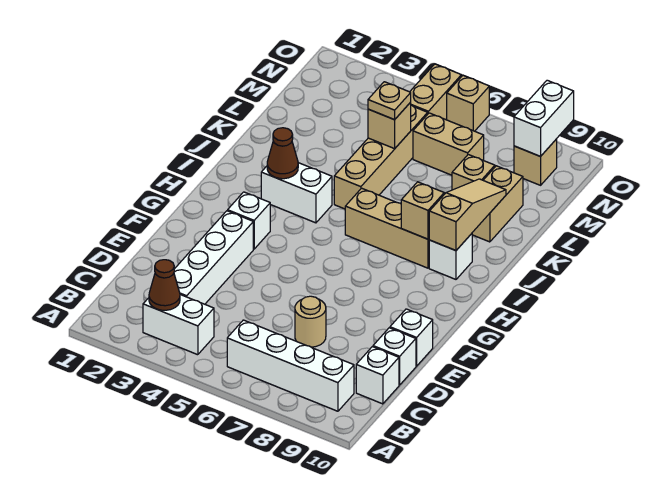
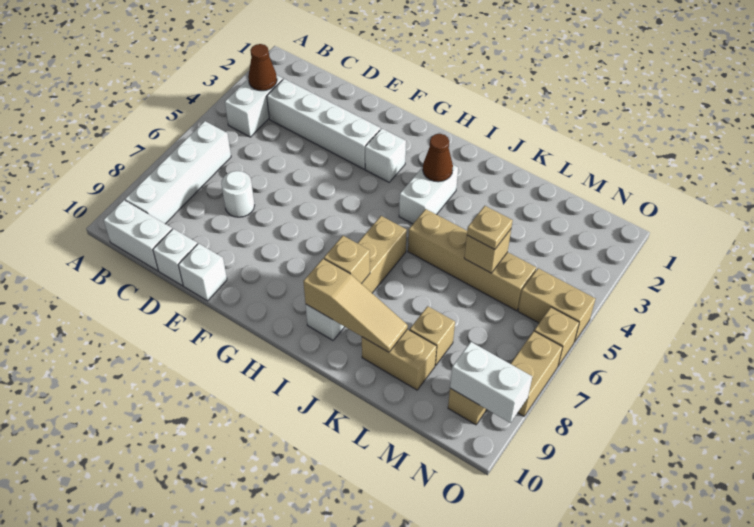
white 1x1 brick [356,347,399,404] -> white 1x2 brick [104,200,172,271]
tan 1x1 round brick [295,296,326,347] -> white 1x1 round brick [221,171,255,217]
tan 1x2 brick [413,113,484,175] -> tan 1x2 brick moved to [511,331,562,416]

